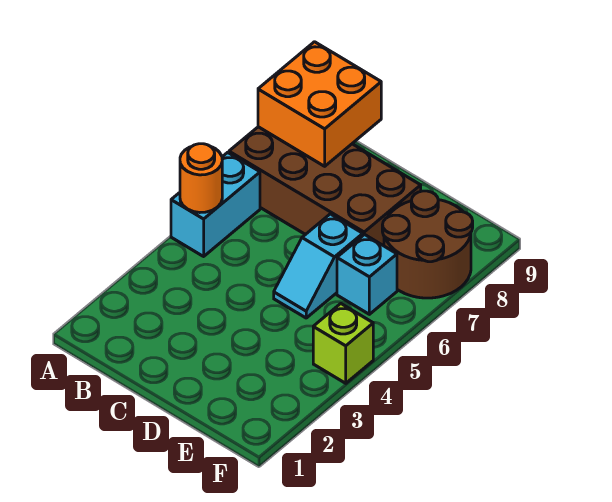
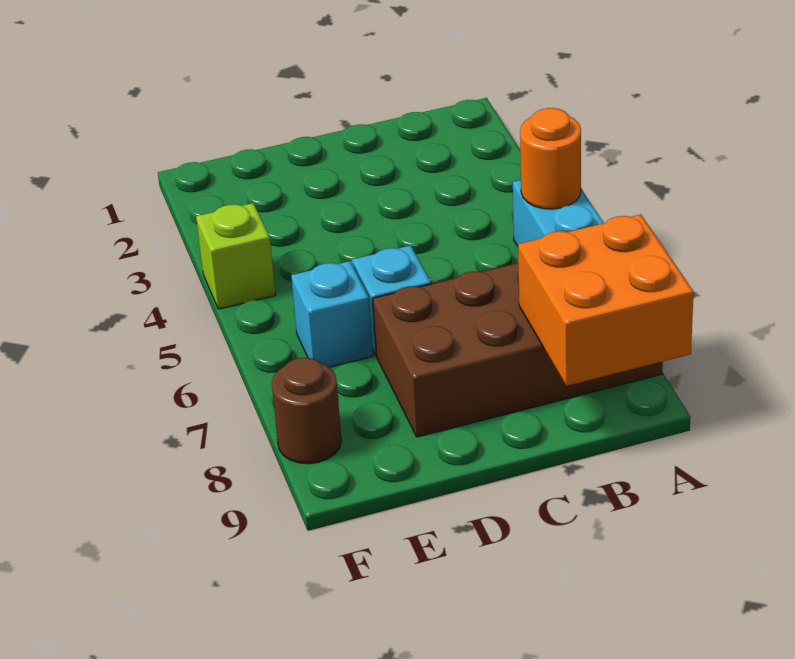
brown 2x2 round brick [382,191,473,298] -> brown 1x1 round brick [272,358,342,464]

